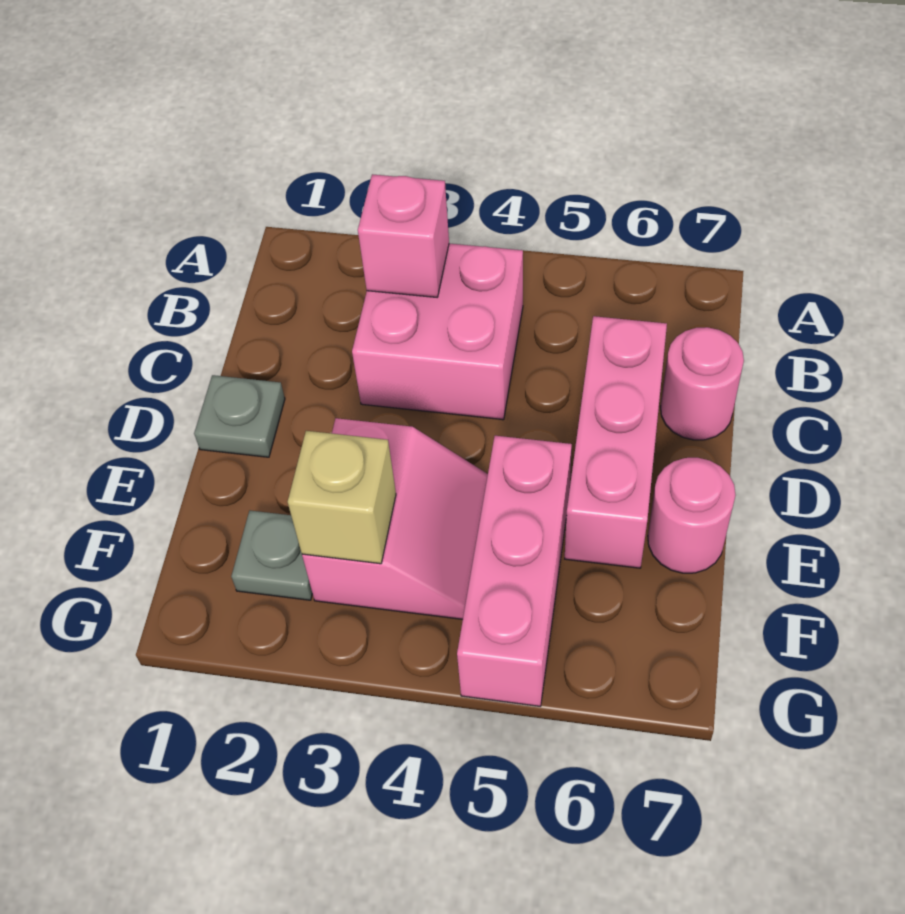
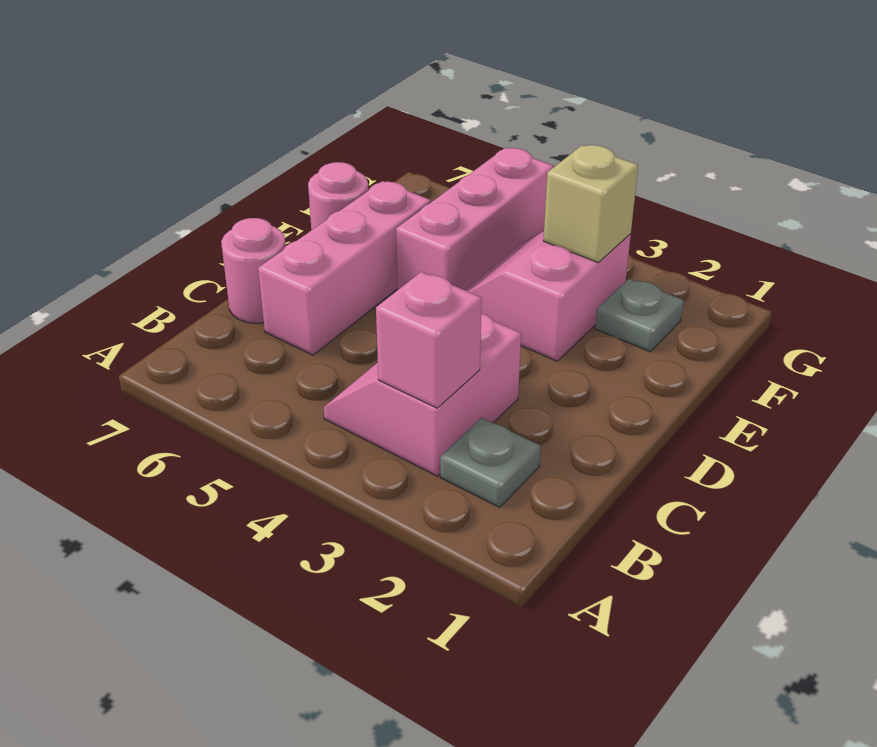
pink 2x2 brick [352,244,523,420] -> pink 2x2 slope [324,313,521,476]
grey 1x1 plate [194,375,285,457] -> grey 1x1 plate moved to [440,418,541,507]

